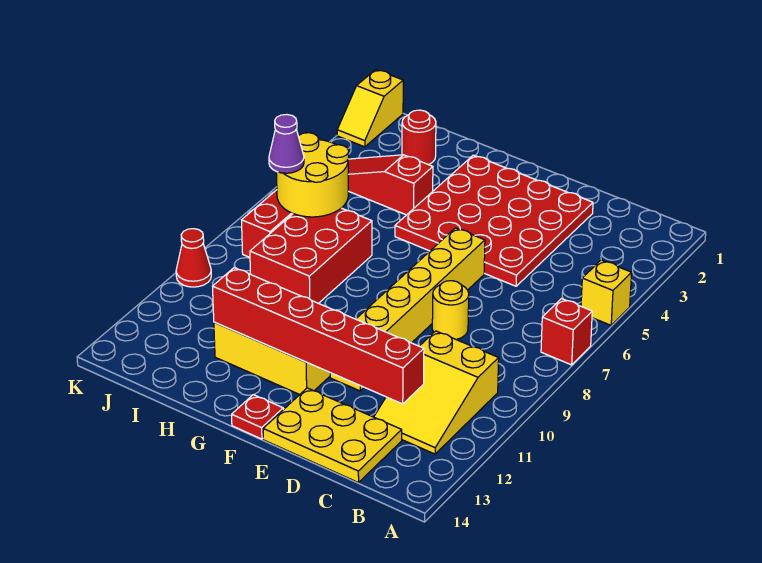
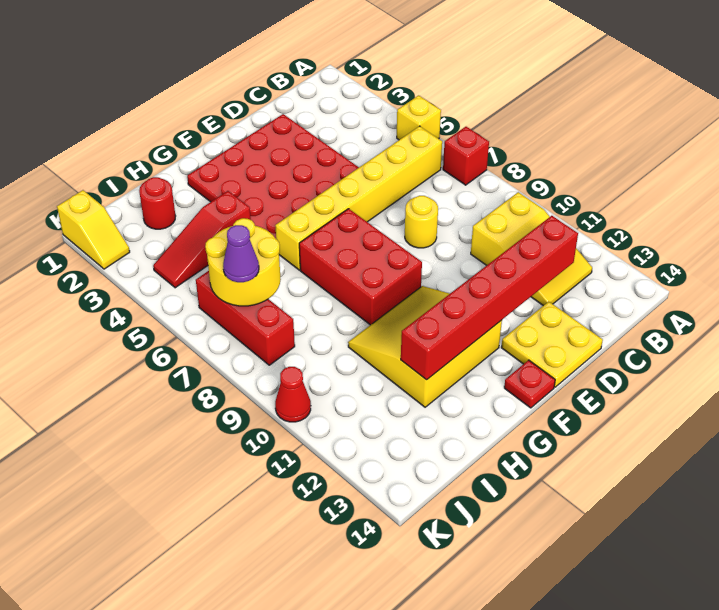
yellow 2x3 plate [263,388,402,483] -> yellow 2x2 plate [501,302,603,387]
yellow 1x6 brick [330,228,485,391] -> yellow 1x6 brick turned to [275,126,442,270]
red 2x3 brick [250,208,372,303] -> red 2x3 brick moved to [299,209,422,325]

